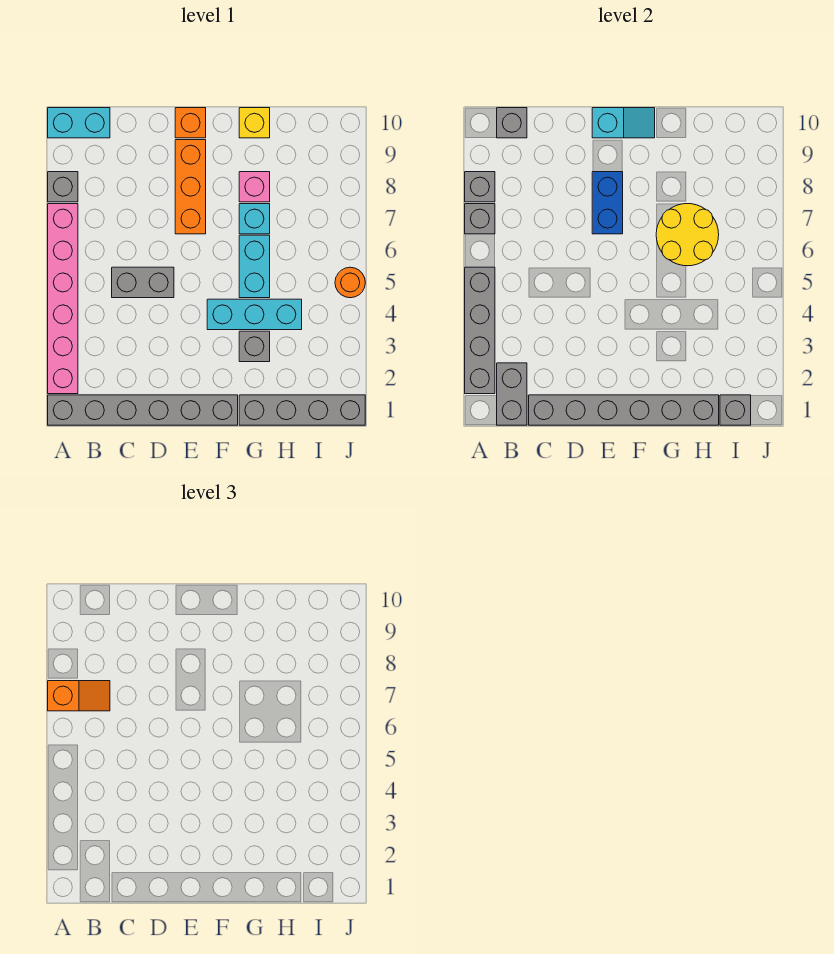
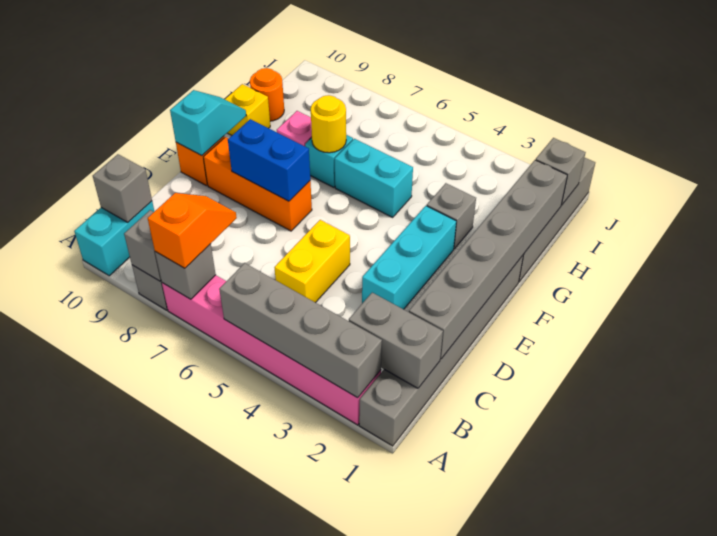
grey 1x2 brick [112,267,174,298] -> yellow 1x2 brick [274,220,350,303]
cyan 1x3 brick [207,299,302,330] -> cyan 1x3 brick moved to [362,206,456,309]
yellow 2x2 round brick [656,204,719,266] -> yellow 1x1 round brick [311,95,346,153]
orange 1x1 round brick [335,267,365,298] -> orange 1x1 round brick moved to [250,68,284,121]

